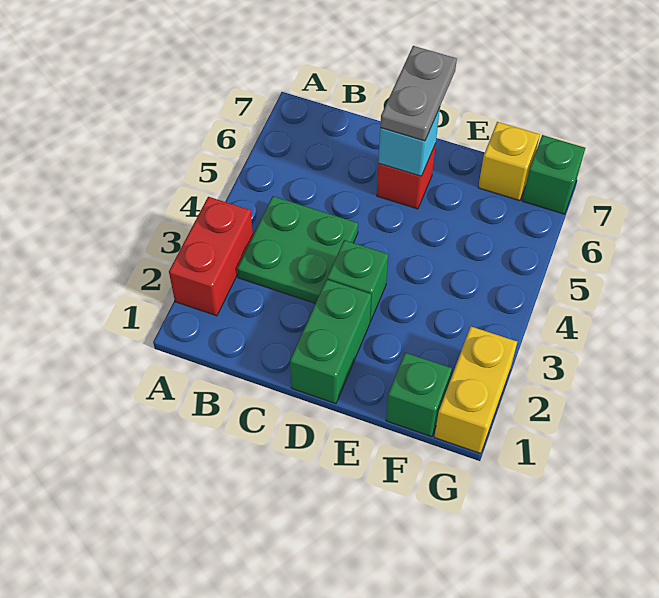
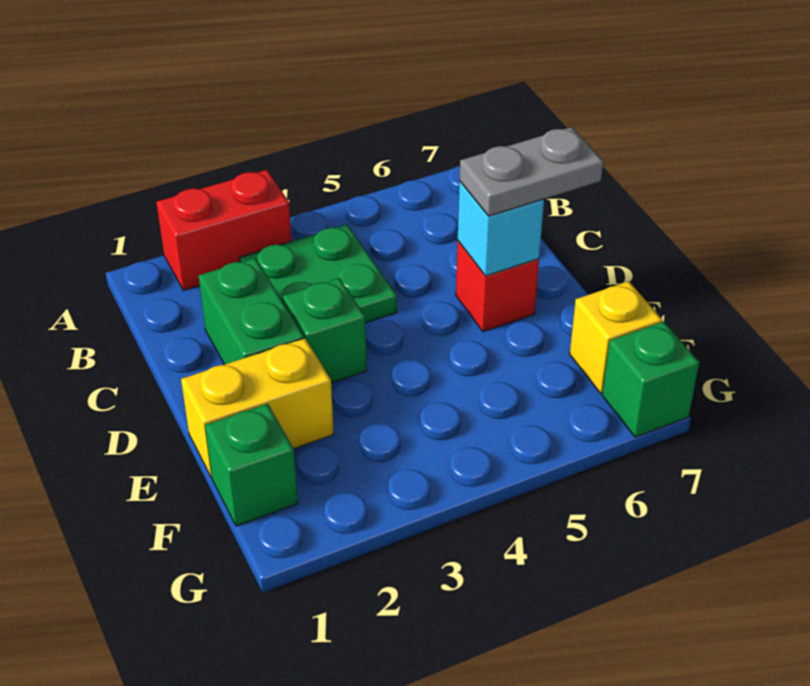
green 1x2 brick [290,279,371,404] -> green 1x2 brick turned to [199,258,304,365]
yellow 1x2 brick [434,327,517,454] -> yellow 1x2 brick moved to [181,338,334,478]

